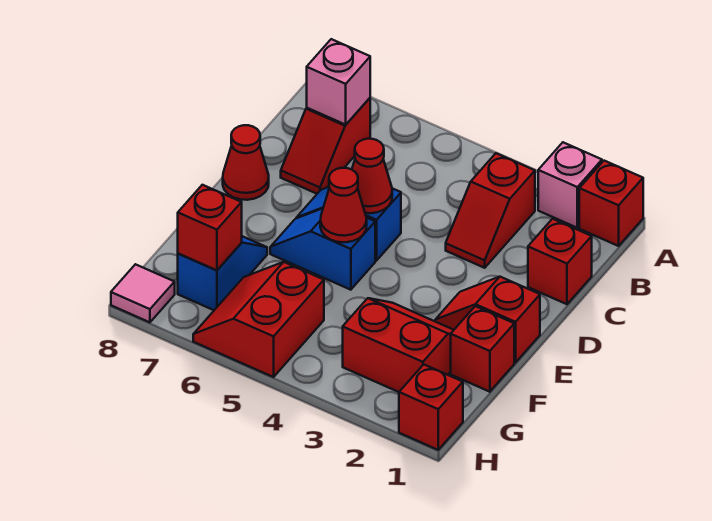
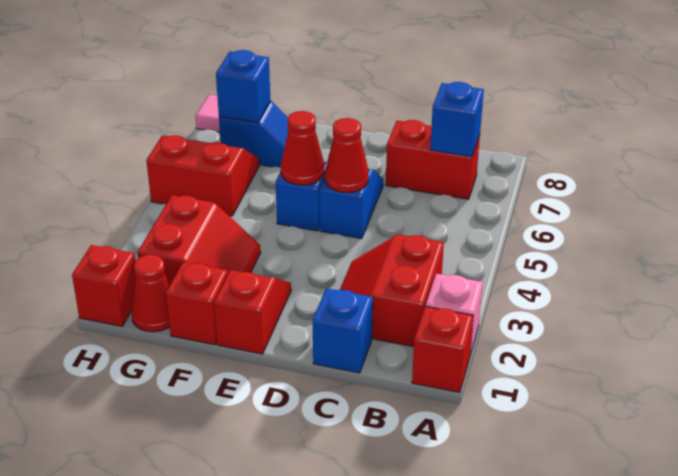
red 1x2 slope [446,153,535,268] -> red 2x2 slope [340,234,444,347]
red 1x2 slope [281,98,370,194] -> red 1x2 brick [386,120,480,199]
pink 1x1 brick [307,39,370,125] -> blue 1x1 brick [430,82,484,157]
red 1x1 brick [528,219,592,304] -> blue 1x1 brick [313,288,373,373]
red 1x1 cone [223,125,269,200] -> red 1x1 cone moved to [131,255,170,332]
red 1x1 brick [178,185,242,270] -> blue 1x1 brick [216,50,271,123]

